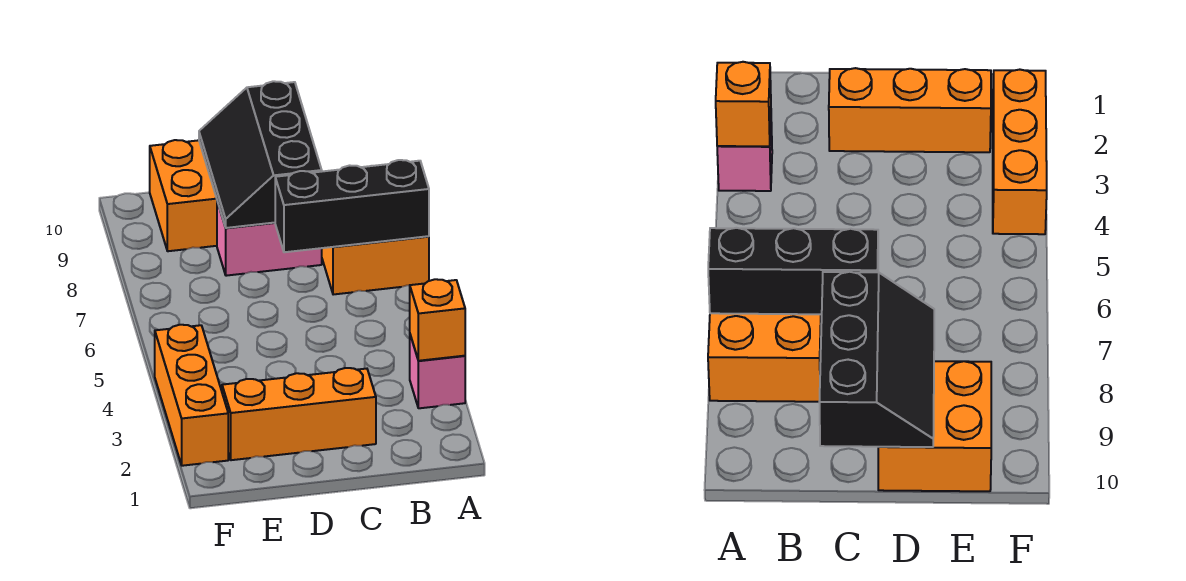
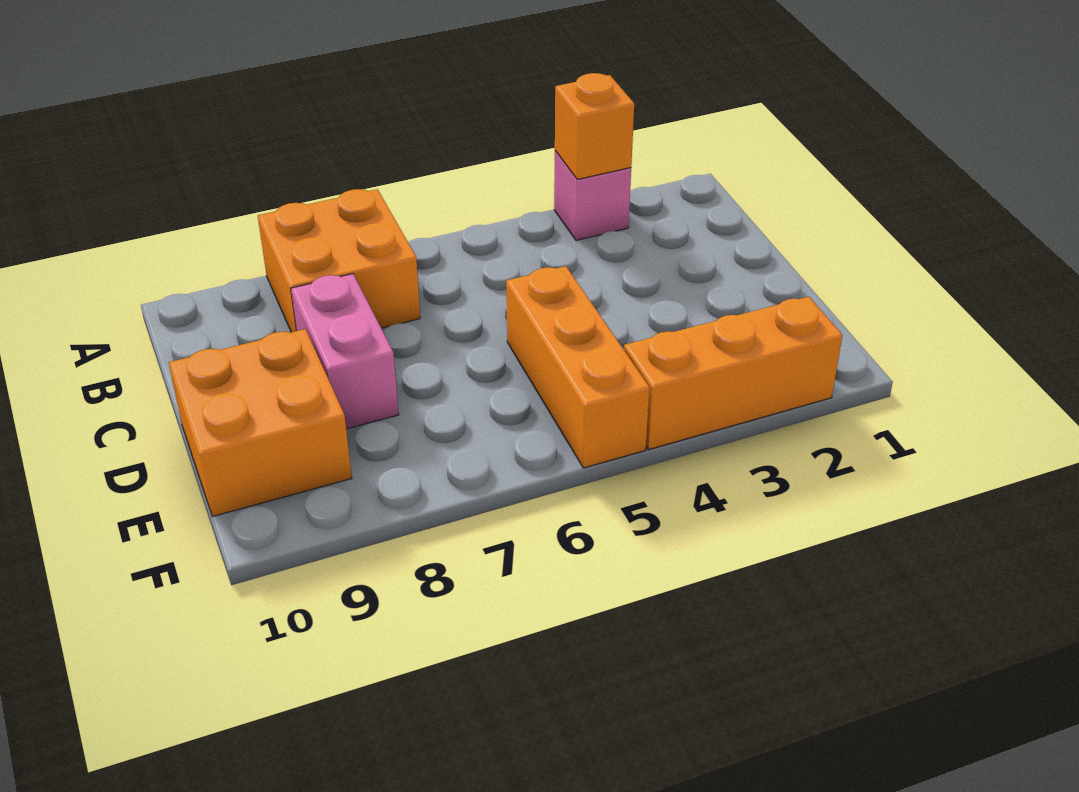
black 1x3 brick [275,160,429,252] -> none
orange 1x3 brick [222,368,376,460] -> orange 1x3 brick moved to [506,266,650,468]
black 2x3 slope [199,81,322,228] -> none

